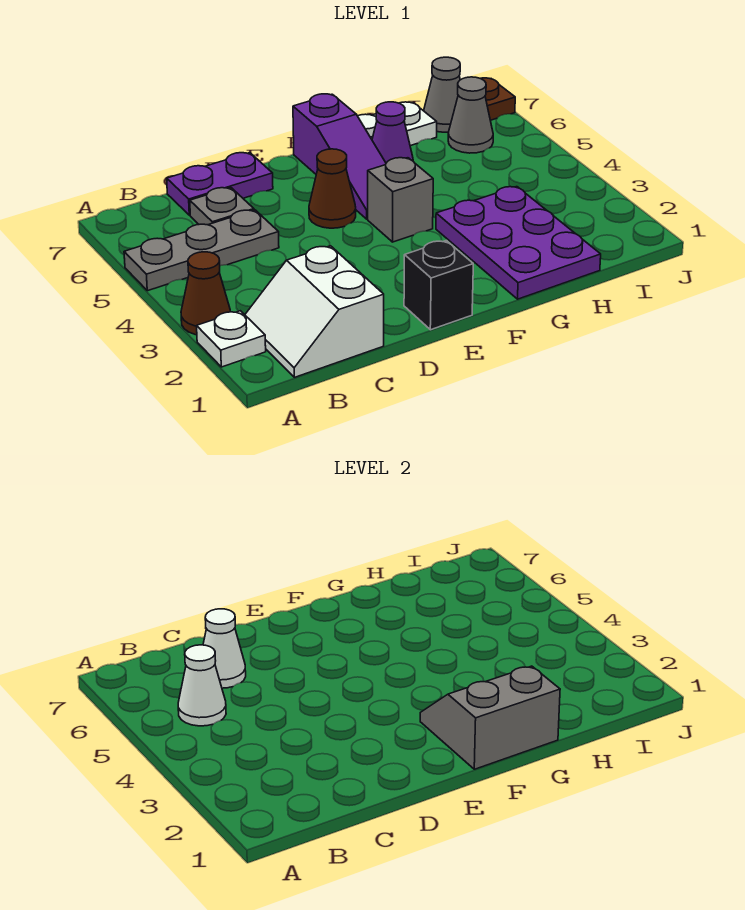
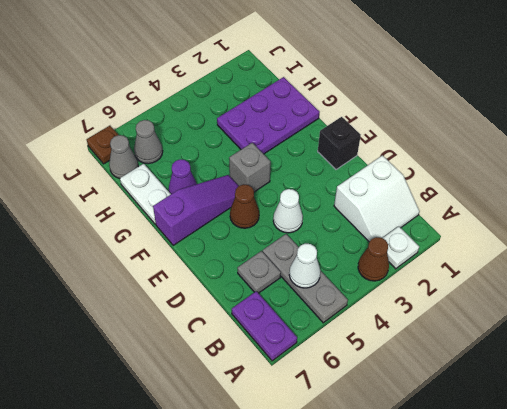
white 1x1 cone [203,609,246,688] -> white 1x1 cone moved to [273,189,303,233]
purple 1x2 plate [167,153,273,215] -> purple 1x2 plate moved to [232,291,297,361]
grey 2x2 slope [420,666,560,769] -> none

